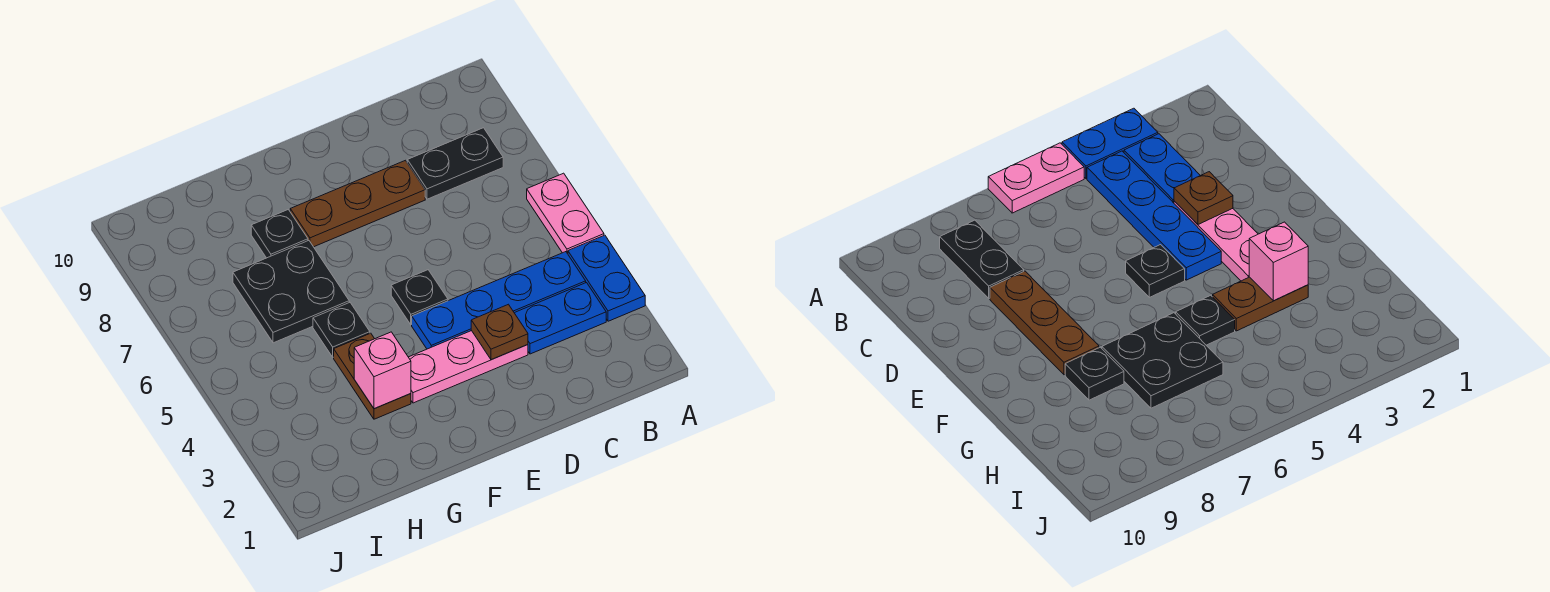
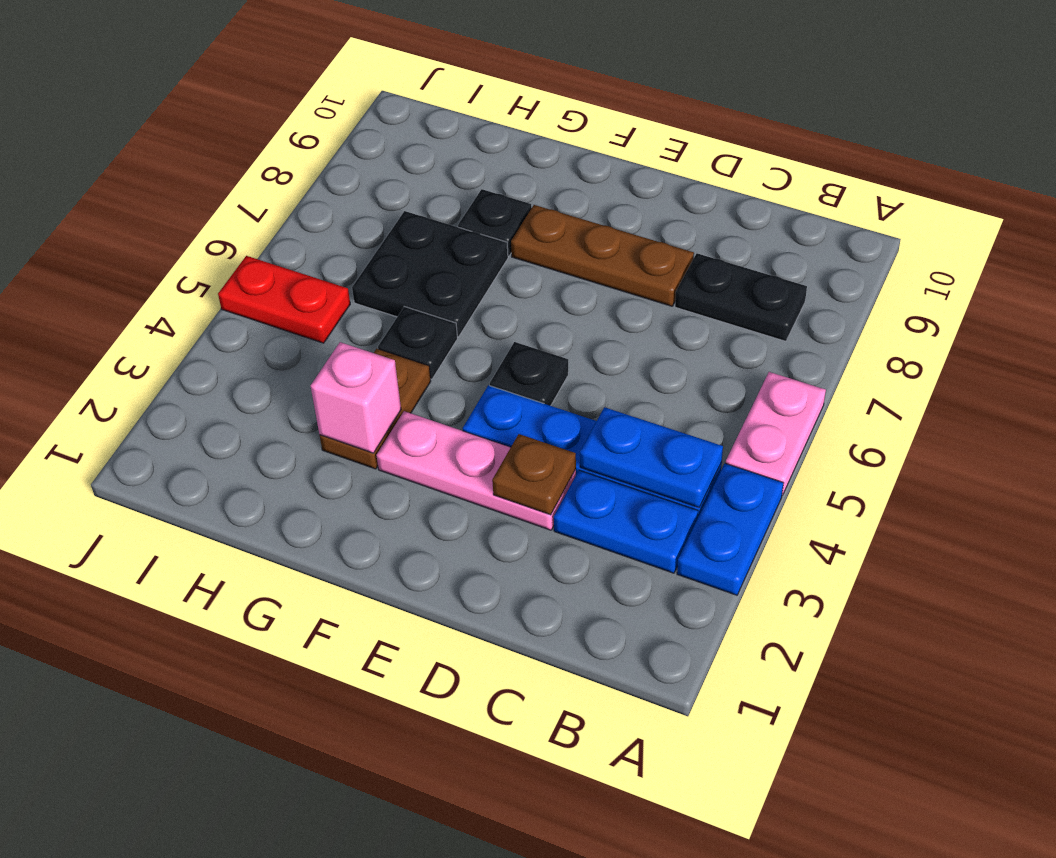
none -> blue 1x2 plate [580,407,723,507]
none -> red 1x2 plate [218,256,350,343]

